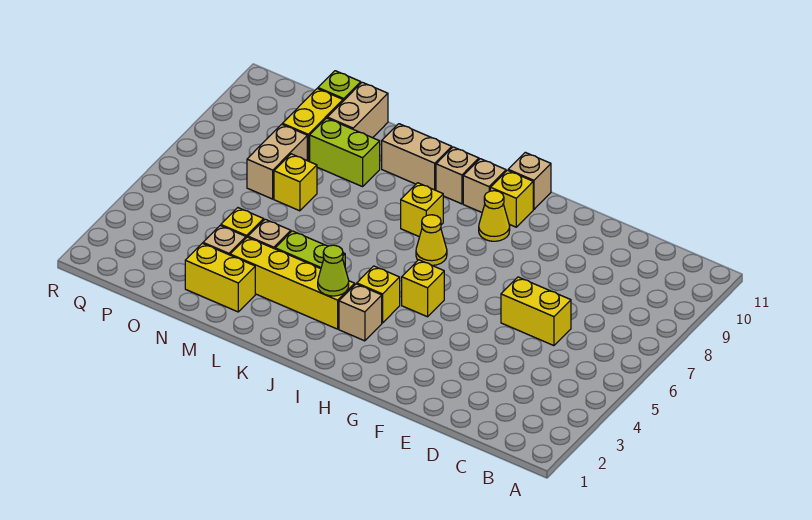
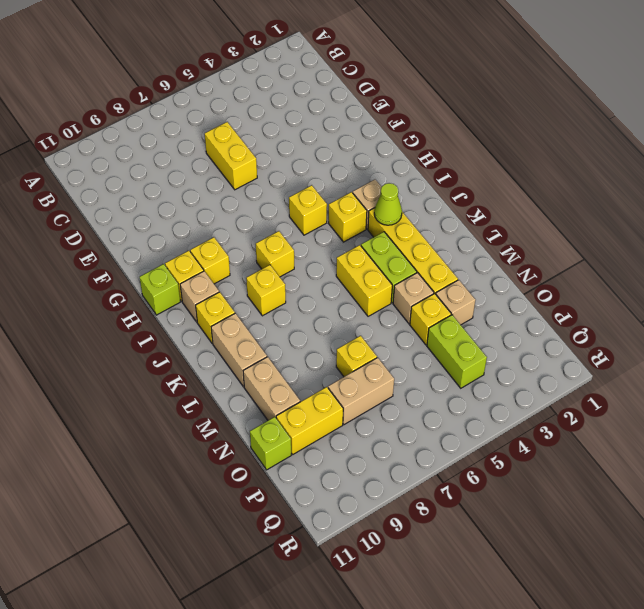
yellow 1x1 cone [479,191,510,241] -> yellow 1x1 brick [190,237,230,284]
tan 1x1 brick [508,152,551,209] -> lime 1x1 brick [140,264,180,315]
yellow 1x1 cone [416,215,447,266] -> yellow 1x1 brick [256,231,294,277]
tan 1x1 brick [436,147,479,204] -> yellow 1x1 brick [196,292,235,344]
yellow 1x2 brick [185,243,255,312] -> yellow 1x2 brick moved to [336,245,392,316]
lime 1x2 brick [310,118,380,187] -> lime 1x2 brick moved to [427,315,487,388]
tan 1x2 brick [327,82,388,138] -> tan 1x2 brick turned to [243,357,300,420]

